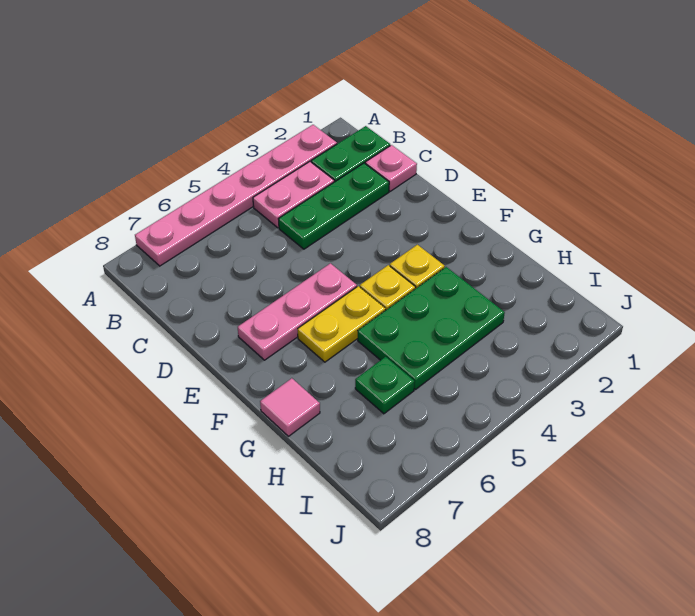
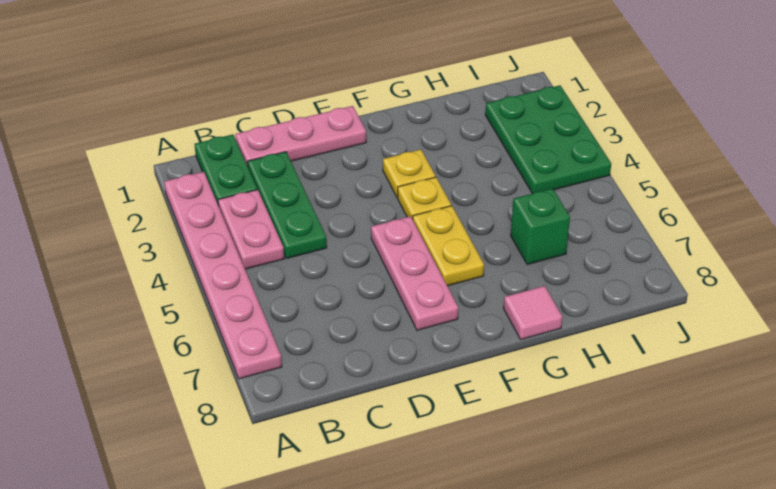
pink 1x1 plate [365,145,417,191] -> pink 1x3 plate [235,106,366,166]
green 2x3 plate [358,267,505,389] -> green 2x3 plate moved to [485,85,611,194]
green 1x1 plate [355,357,415,414] -> green 1x1 brick [511,189,570,265]

